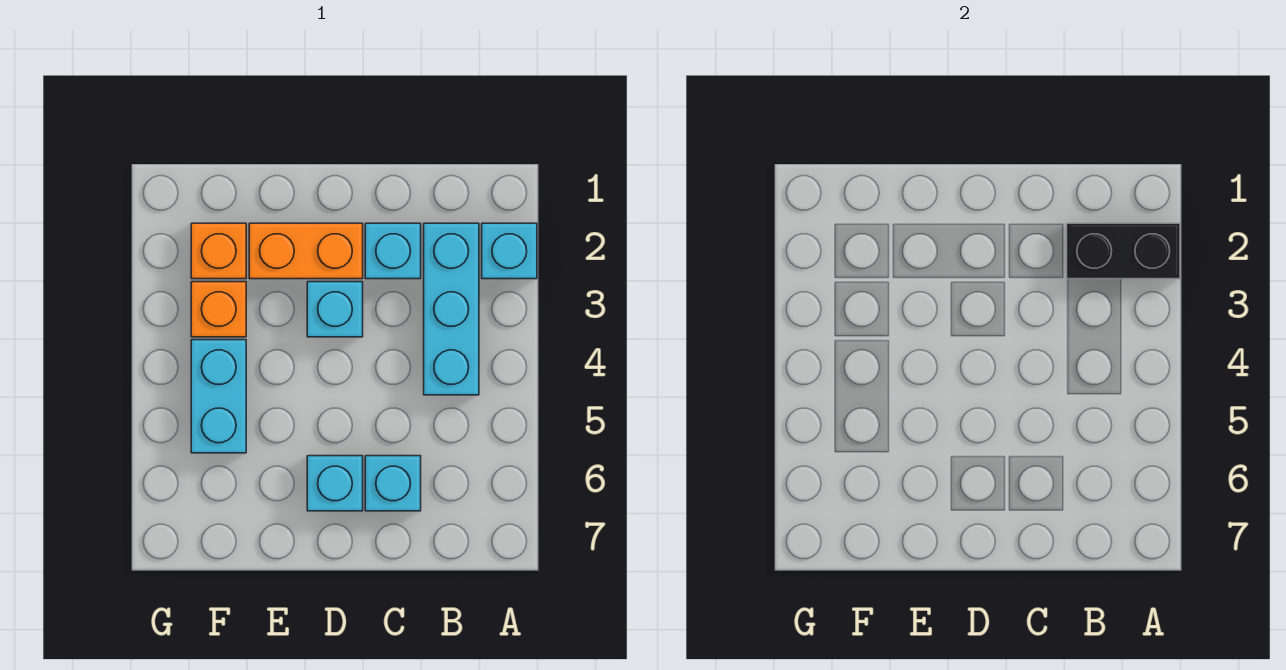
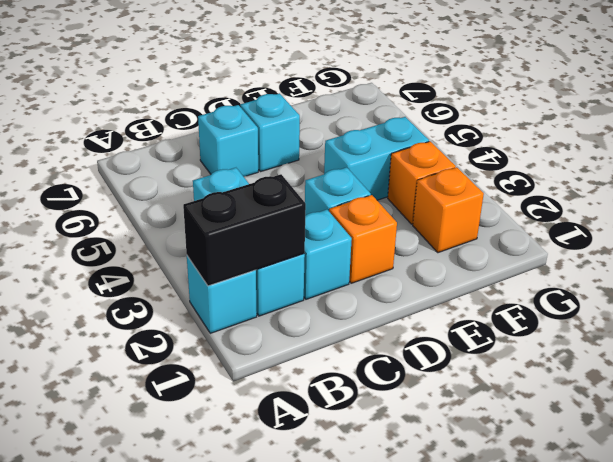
orange 1x2 brick [249,223,363,279] -> orange 1x1 brick [329,195,397,283]
cyan 1x2 brick [191,340,246,453] -> cyan 1x2 brick turned to [324,117,429,200]

